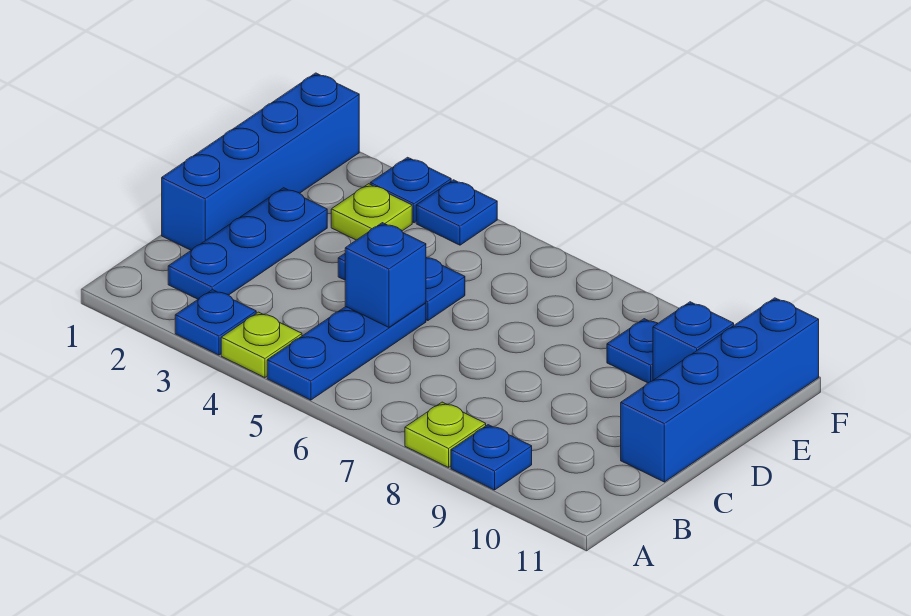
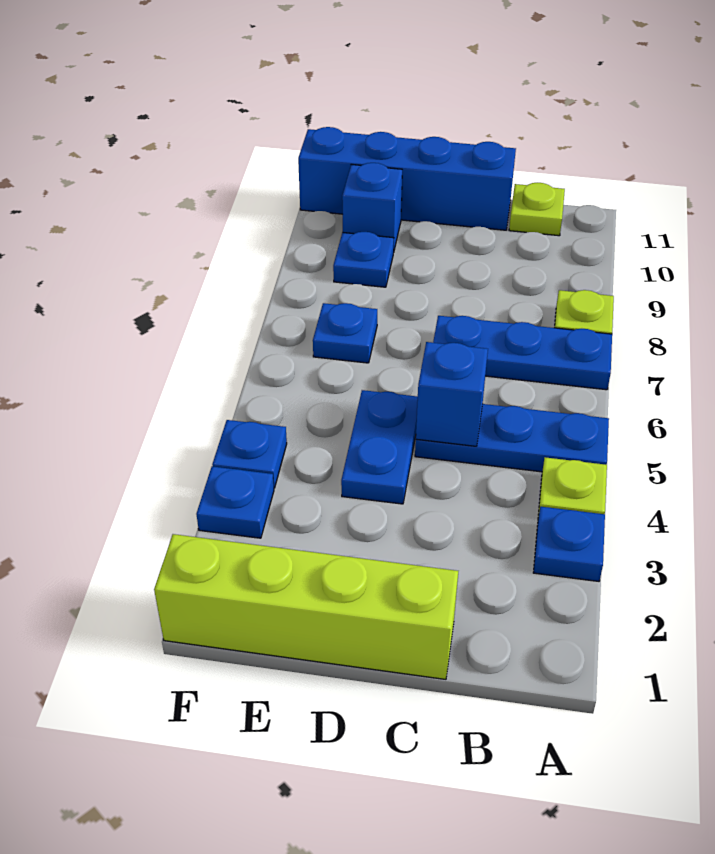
blue 1x1 plate [451,425,532,490] -> blue 1x1 plate moved to [313,303,377,363]
blue 1x3 plate [168,188,327,299] -> blue 1x3 plate moved to [433,316,612,390]
blue 1x4 brick [162,73,359,250] -> lime 1x4 brick [154,534,458,679]
lime 1x1 plate [331,184,412,240] -> lime 1x1 plate moved to [509,183,565,236]

